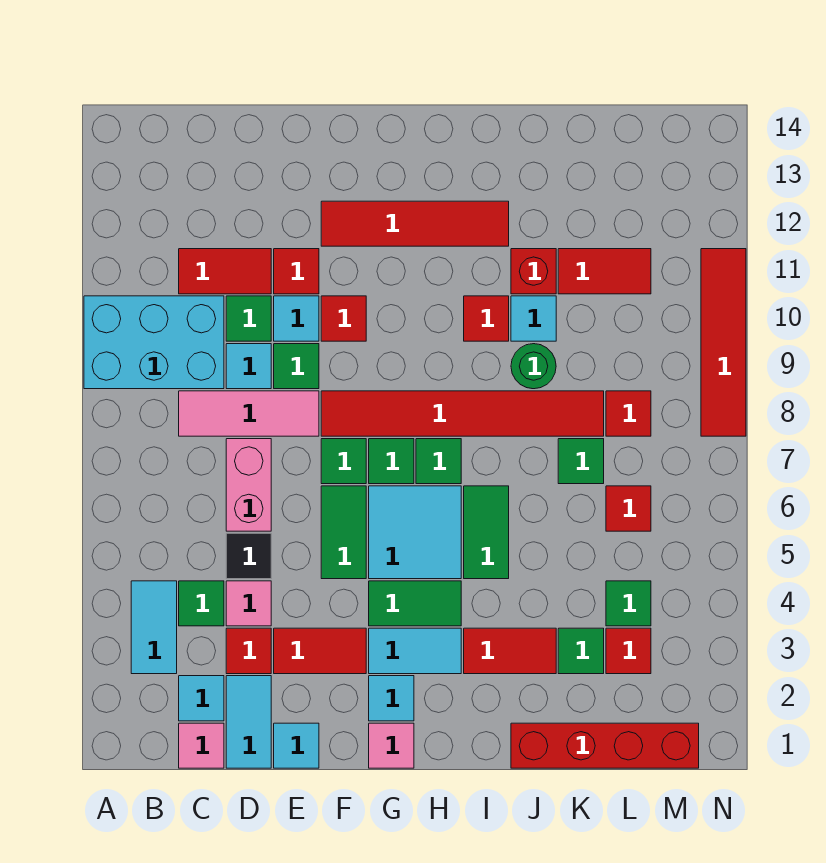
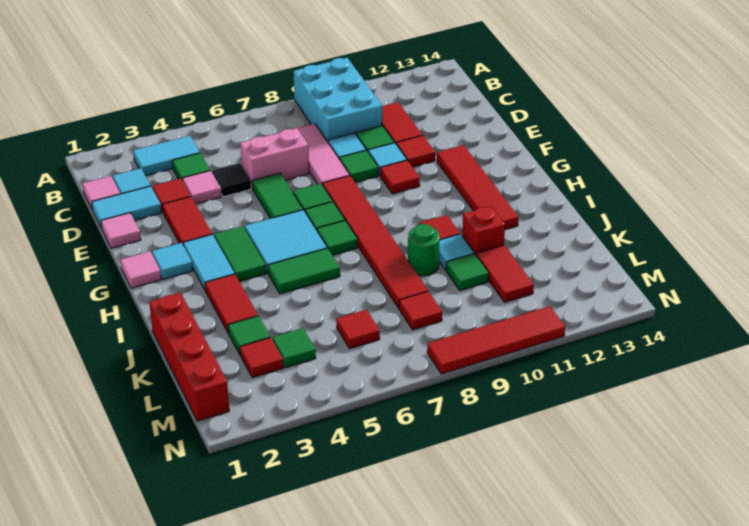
cyan 1x1 tile [274,723,319,768] -> pink 1x1 tile [101,213,141,248]
green 1x2 tile [321,486,366,579] -> green 1x2 tile turned to [252,173,303,219]
green 1x1 tile [558,439,604,484] -> green 1x1 tile moved to [446,254,489,290]

